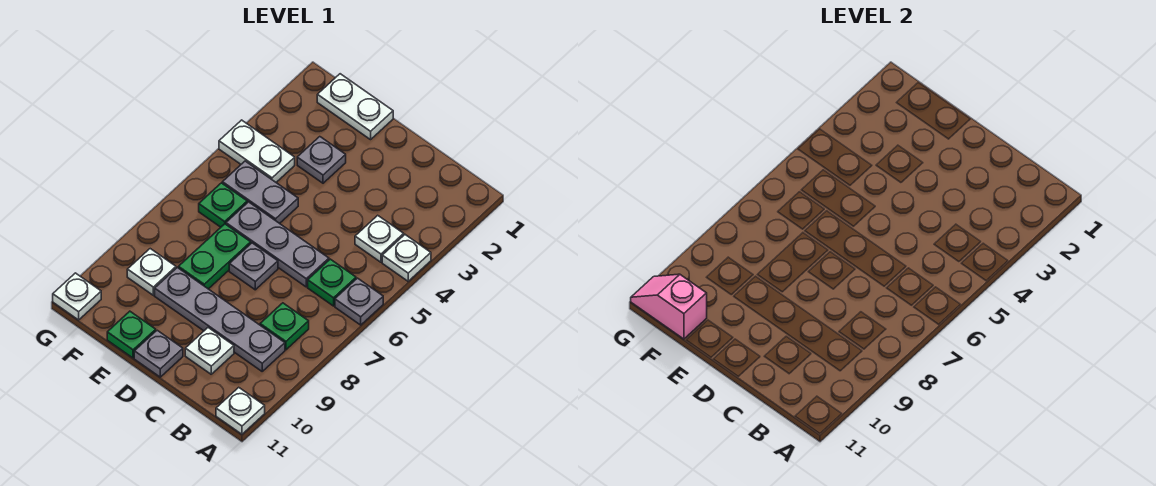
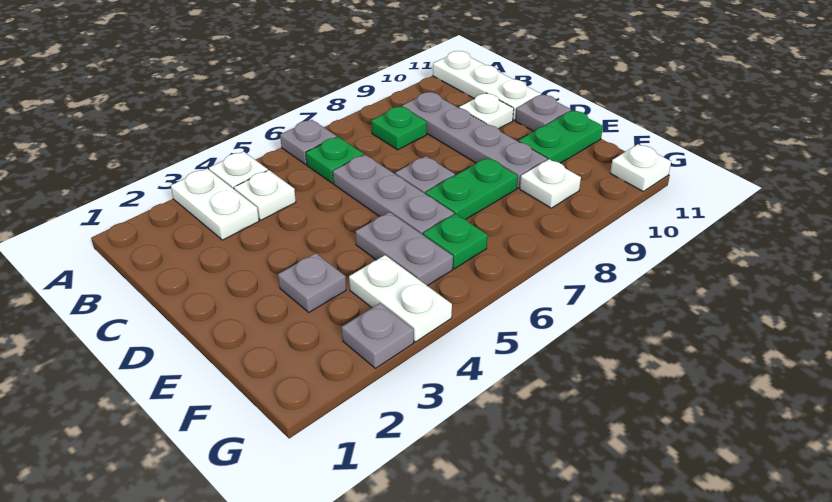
white 1x1 plate [216,387,265,434] -> white 1x3 plate [433,51,541,120]
white 1x2 plate [317,74,393,140] -> white 1x2 plate moved to [171,169,259,240]
green 1x1 plate [107,311,156,358] -> green 1x2 plate [518,110,603,163]
pink 1x2 slope [631,274,707,339] -> none
none -> grey 1x1 plate [342,303,414,368]

